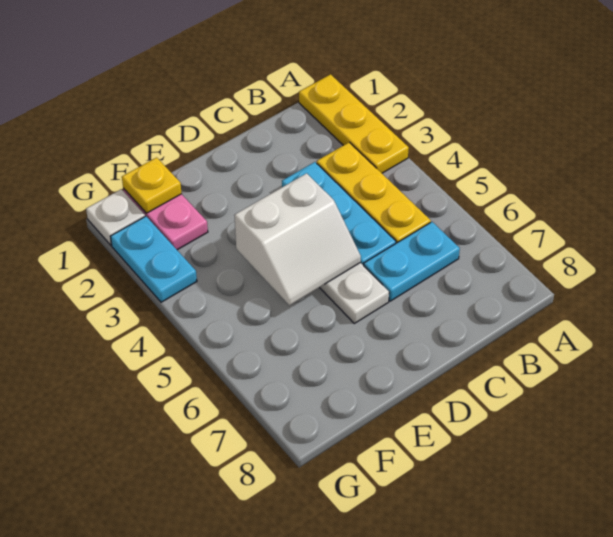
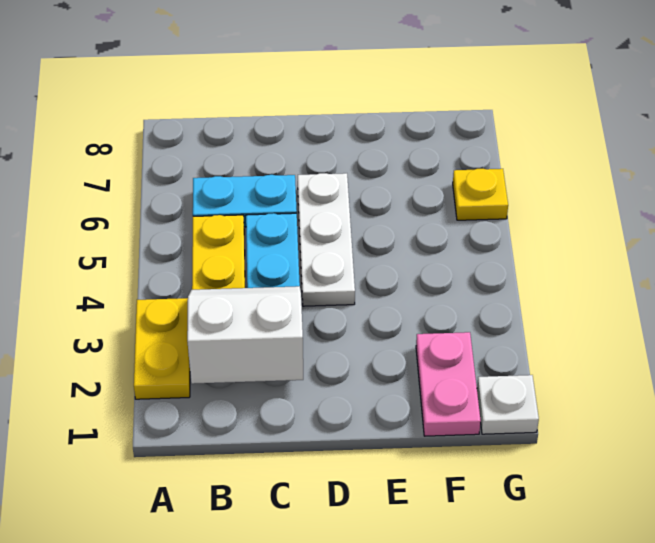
yellow 1x3 plate [299,74,409,173] -> yellow 1x2 plate [134,298,190,399]
white 2x2 slope [234,173,361,305] -> white 2x2 slope moved to [187,286,303,384]
yellow 1x1 plate [122,158,182,213] -> yellow 1x1 plate moved to [453,169,508,220]
cyan 1x2 plate [110,216,197,302] -> none

